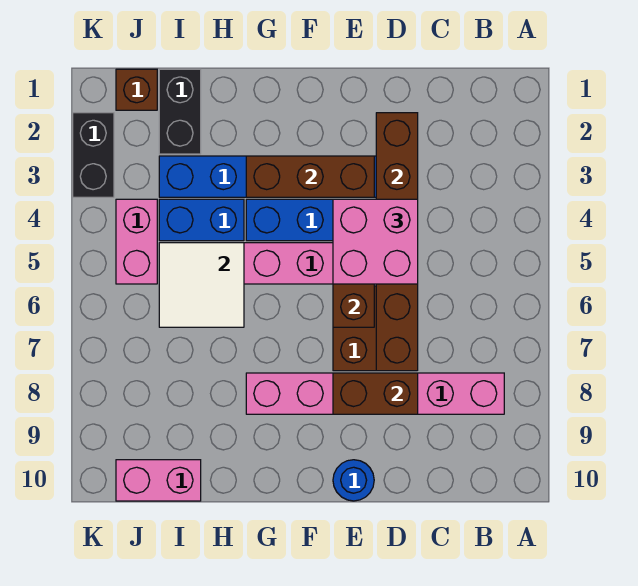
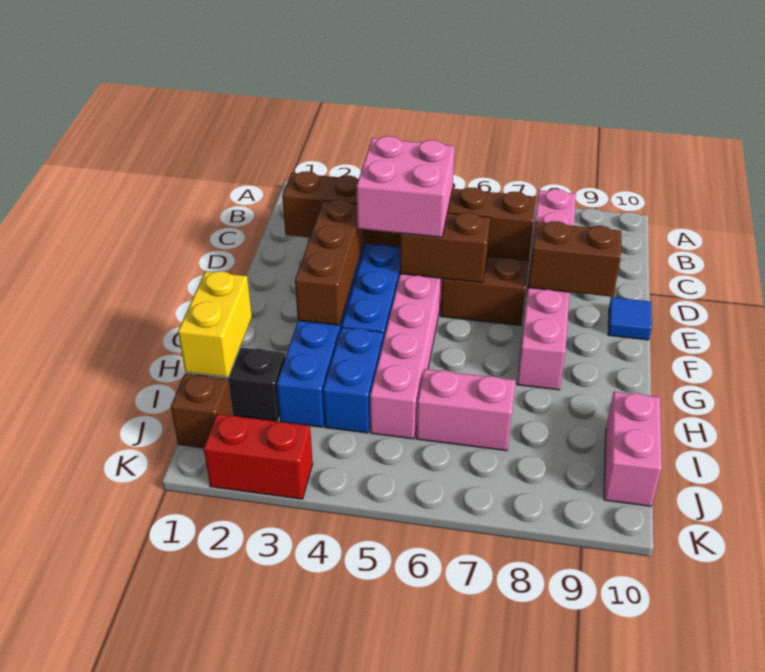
brown 1x2 brick [333,373,418,414] -> brown 1x2 brick turned to [528,221,621,297]
blue 1x1 round brick [333,460,374,501] -> blue 1x1 tile [608,297,652,340]
none -> yellow 1x2 brick [178,271,252,377]
white 2x2 tile [159,243,244,327] -> none
pink 1x2 brick [116,199,157,284] -> pink 1x2 brick moved to [416,369,515,451]
black 1x2 brick [73,113,114,197] -> red 1x2 brick [204,414,313,499]

